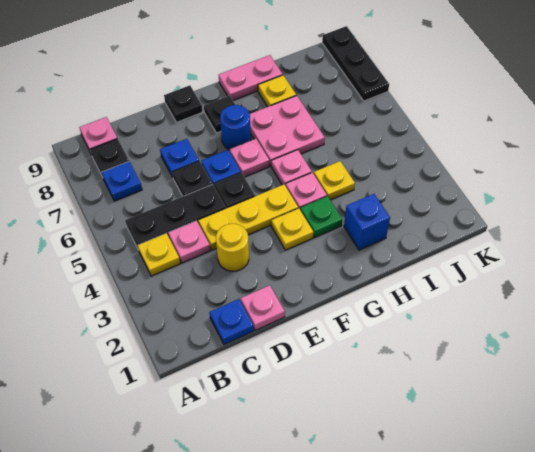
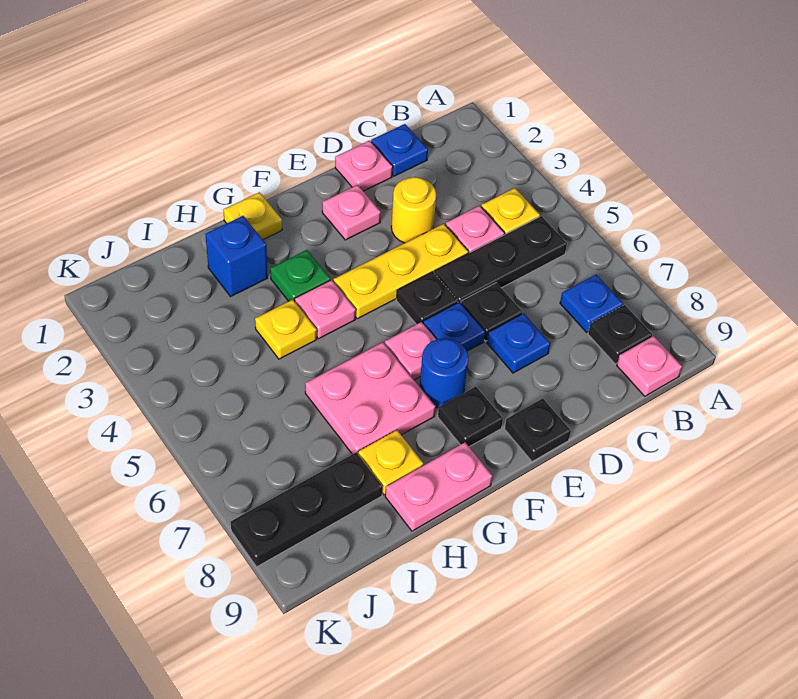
yellow 1x1 plate [271,208,314,250] -> yellow 1x1 plate moved to [223,192,282,240]
pink 1x1 plate [271,150,312,186] -> pink 1x1 plate moved to [322,185,381,240]
black 1x3 plate [322,26,389,101] -> black 1x3 plate turned to [231,453,382,567]

